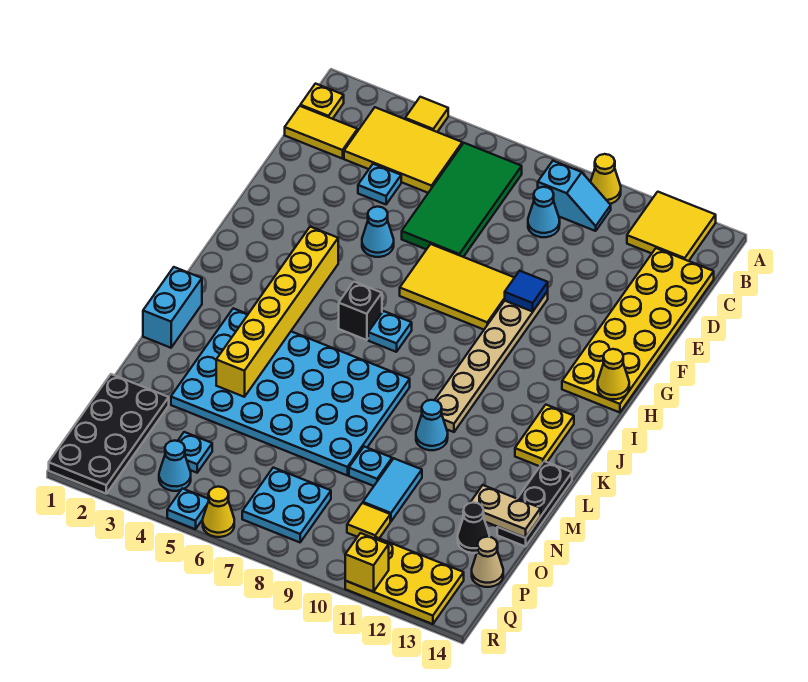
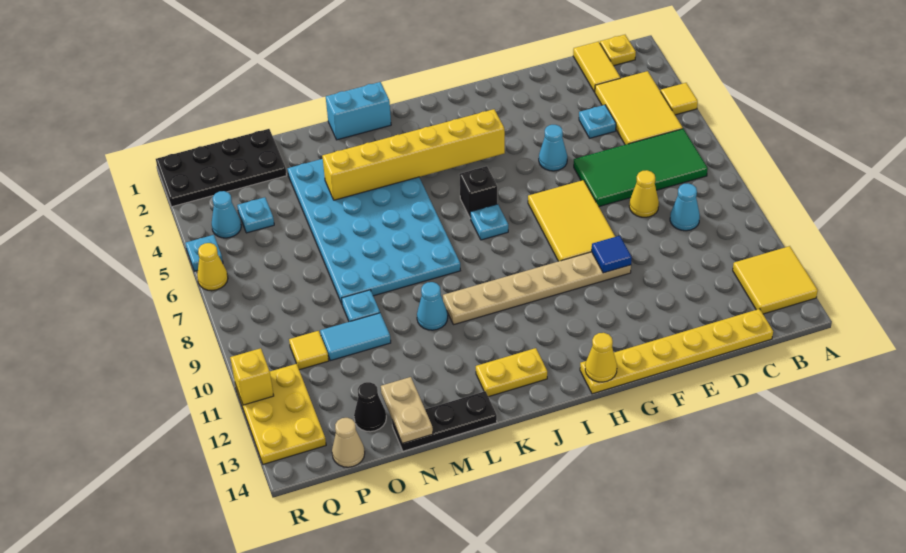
yellow 1x1 cone [591,154,621,204] -> yellow 1x1 cone moved to [629,170,659,217]
cyan 1x2 slope [538,161,611,231] -> none
yellow 2x6 plate [562,248,714,412] -> yellow 1x6 plate [580,309,773,394]
cyan 2x2 plate [242,468,331,542] -> none

